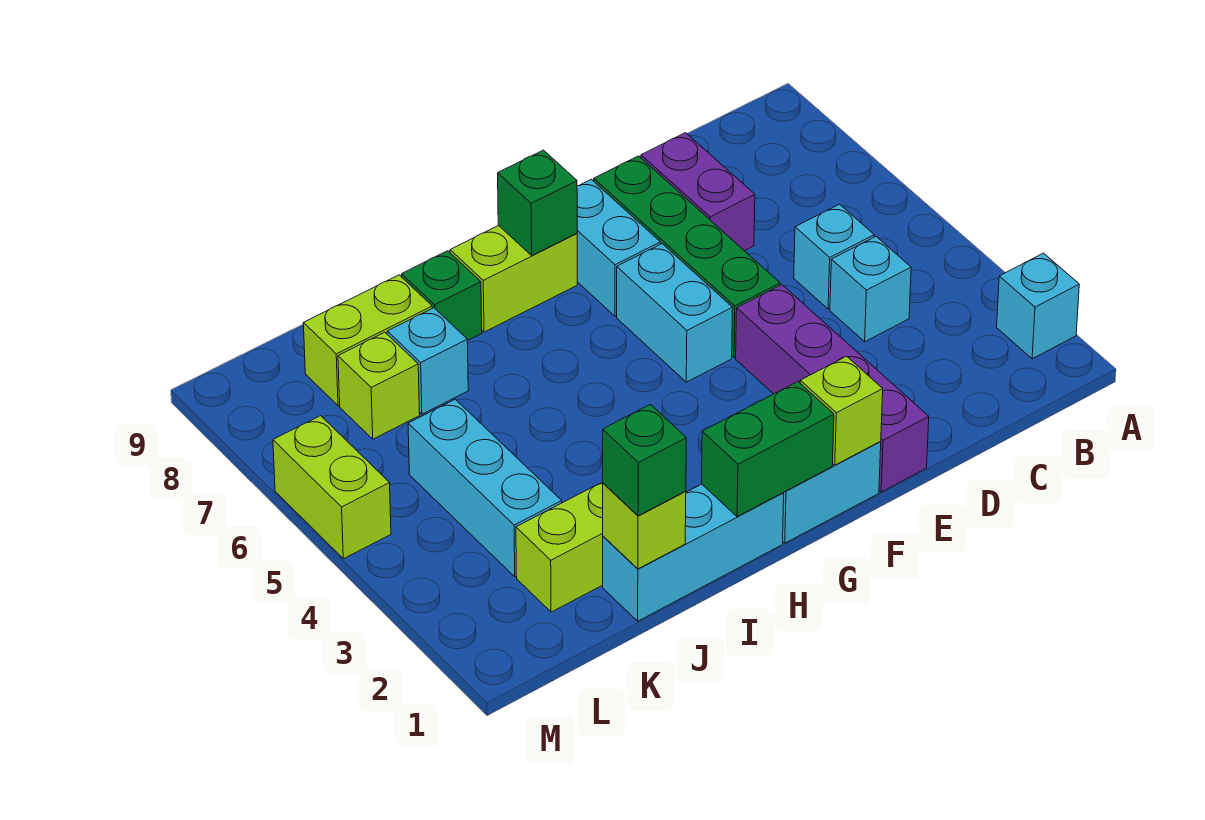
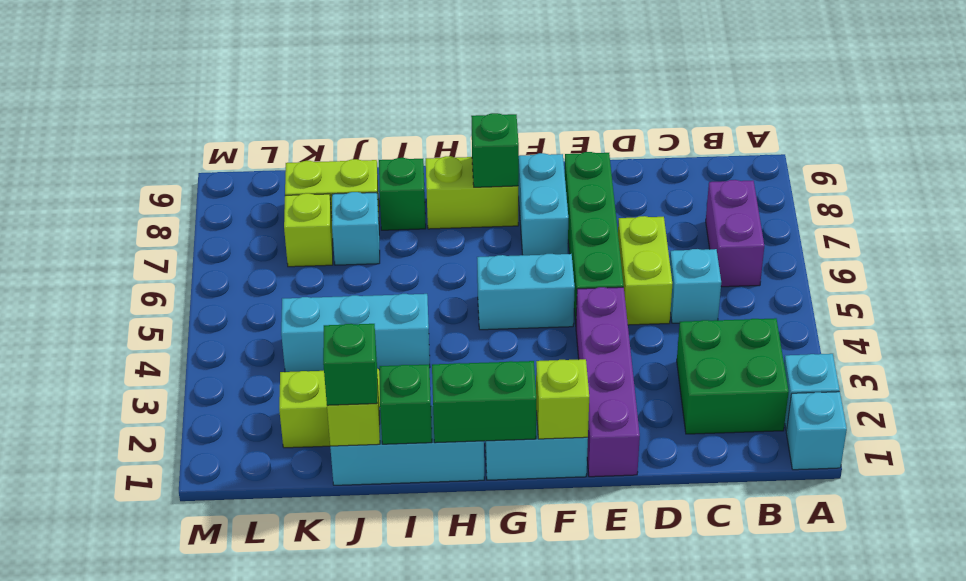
none -> green 2x2 brick [677,318,789,434]
cyan 1x1 brick [830,237,911,342] -> cyan 1x1 brick moved to [786,392,847,470]
purple 1x2 brick [641,133,755,251] -> purple 1x2 brick moved to [706,180,764,287]
cyan 1x2 brick [617,244,733,382] -> cyan 1x2 brick turned to [477,254,575,330]
none -> green 1x1 brick [380,365,432,444]
cyan 1x3 brick [408,399,562,577] -> cyan 1x3 brick turned to [281,294,430,372]
lime 1x2 brick [273,416,391,559] -> lime 1x2 brick moved to [618,216,672,325]

